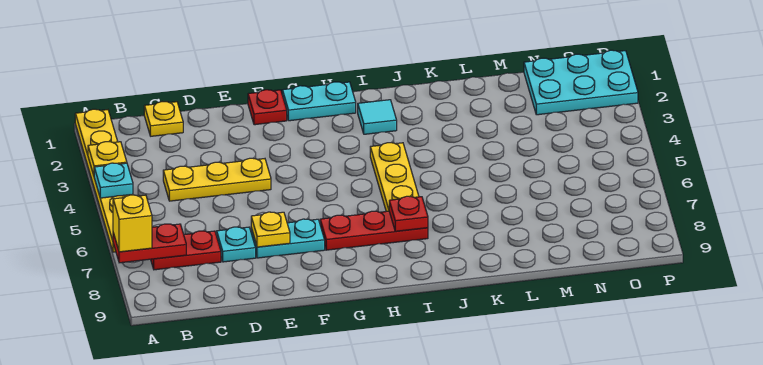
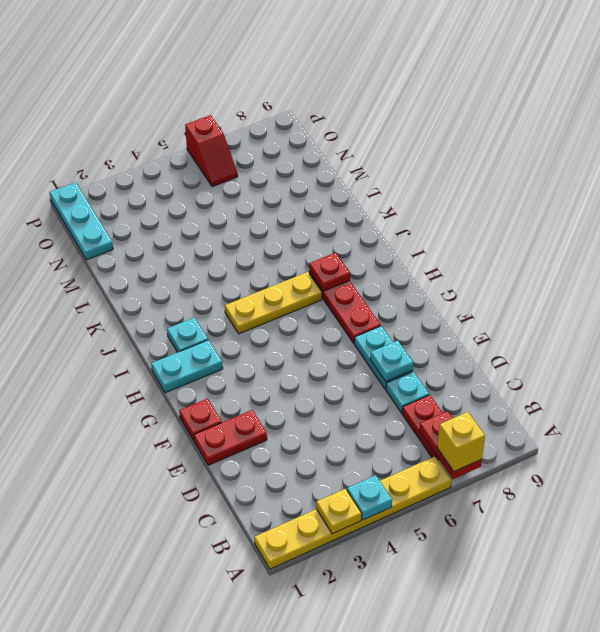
yellow 1x1 plate [144,102,183,136] -> none
yellow 1x3 plate [163,158,271,201] -> none
none -> red 1x2 plate [194,410,267,465]
yellow 1x1 plate [251,212,290,247] -> cyan 1x1 plate [370,341,413,381]
cyan 1x2 plate [282,82,356,121] -> cyan 1x2 plate turned to [151,340,223,393]
cyan 1x1 tile [358,100,397,134] -> cyan 1x1 plate [167,318,208,352]
cyan 2x3 plate [524,50,638,115] -> cyan 1x3 plate [50,182,113,260]
none -> red 1x2 slope [185,115,238,187]

